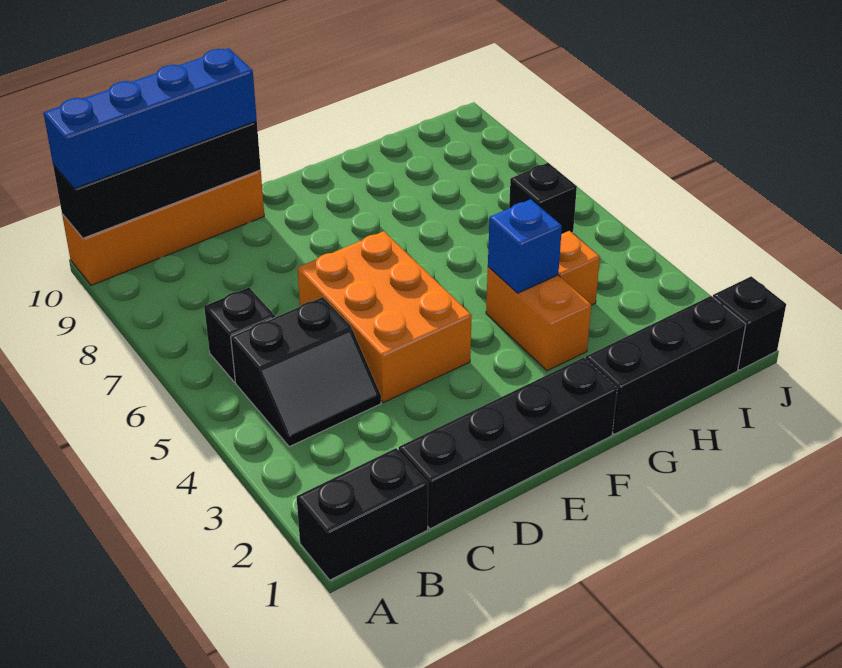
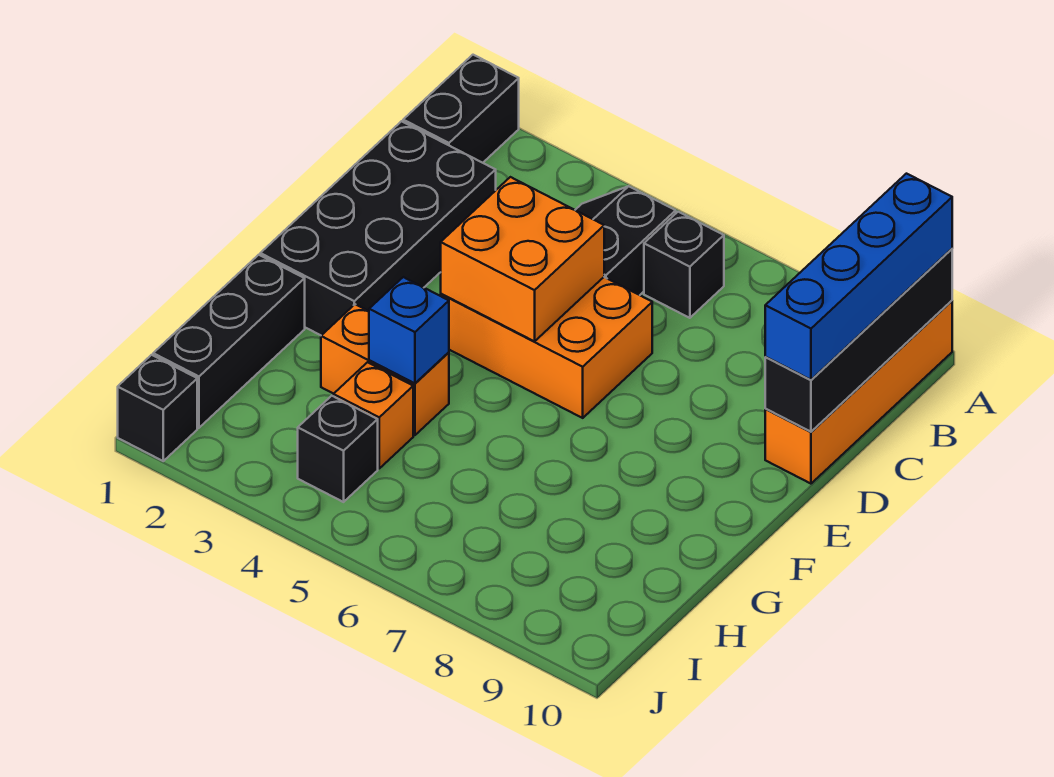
black 1x4 brick [399,357,617,529] -> black 2x4 brick [260,121,496,335]
none -> orange 2x2 brick [441,177,604,341]
black 1x1 brick [509,163,577,234] -> black 1x1 brick moved to [298,396,378,502]

